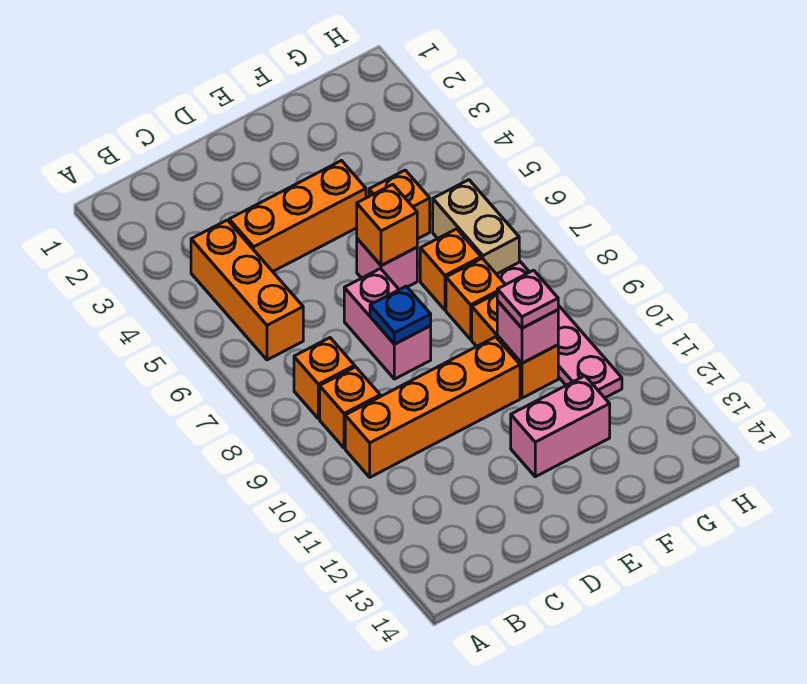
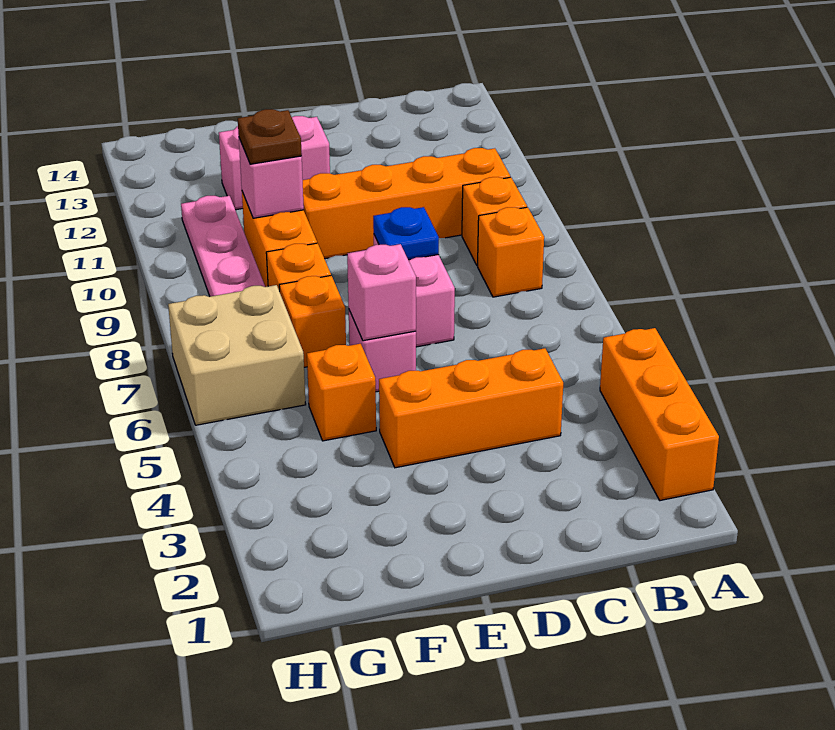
orange 1x3 brick [191,220,303,360] -> orange 1x3 brick moved to [600,328,719,501]
orange 1x1 brick [357,184,417,265] -> pink 1x1 brick [347,244,416,341]
pink 1x1 plate [497,270,558,328] -> brown 1x1 plate [238,109,302,164]
tan 1x2 brick [433,180,519,274] -> tan 2x2 brick [168,285,306,425]

